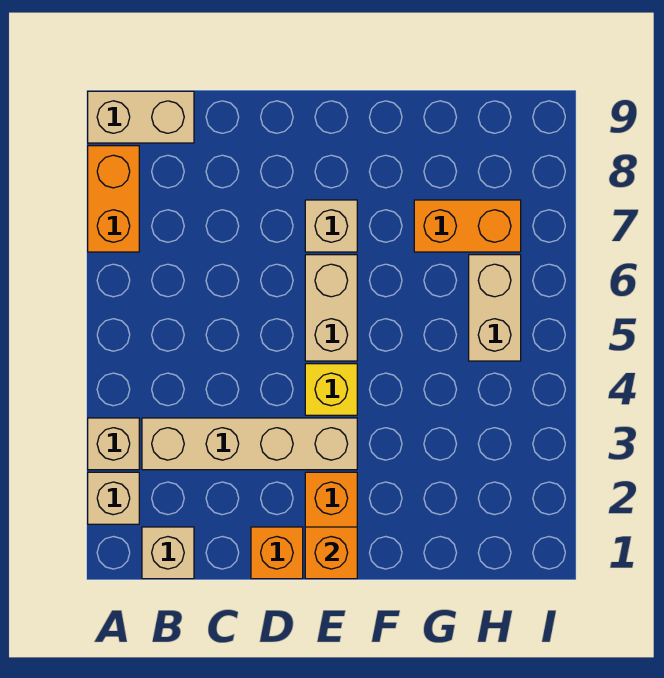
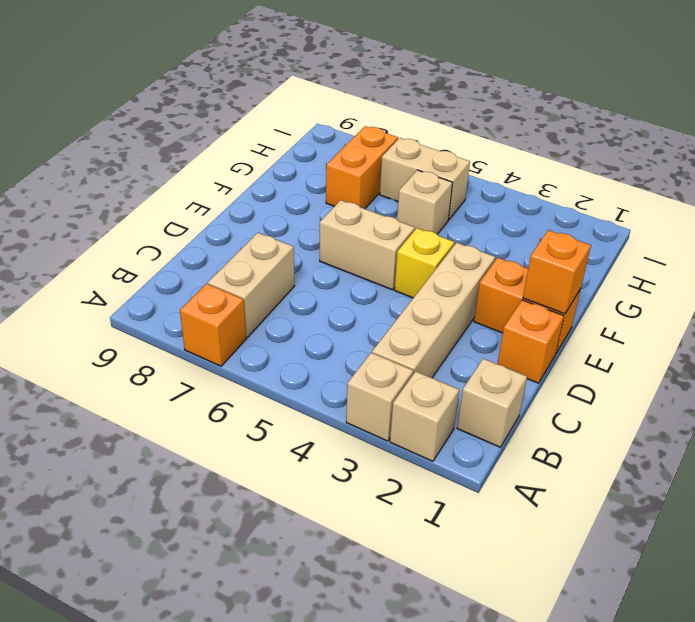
orange 1x2 brick [88,146,139,252] -> orange 1x1 brick [180,284,246,366]
tan 1x2 brick [88,91,194,143] -> tan 1x2 brick moved to [208,233,294,337]
tan 1x1 brick [305,200,357,252] -> tan 1x1 brick moved to [397,170,453,234]

